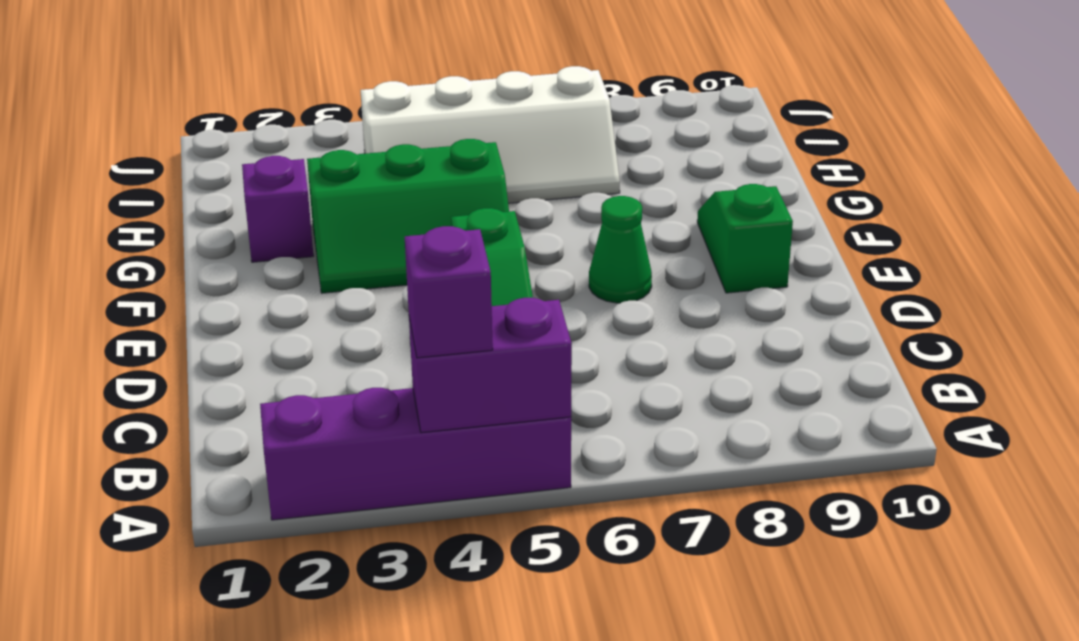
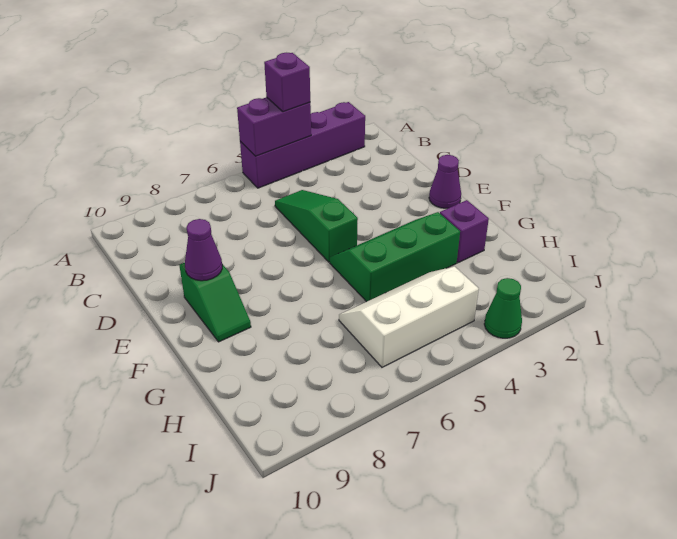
none -> purple 1x1 cone [429,155,461,208]
green 1x1 cone [589,196,652,303] -> green 1x1 cone moved to [484,278,522,338]
none -> purple 1x1 cone [185,219,222,281]
white 2x4 slope [360,66,620,203] -> white 2x3 slope [339,266,479,367]

